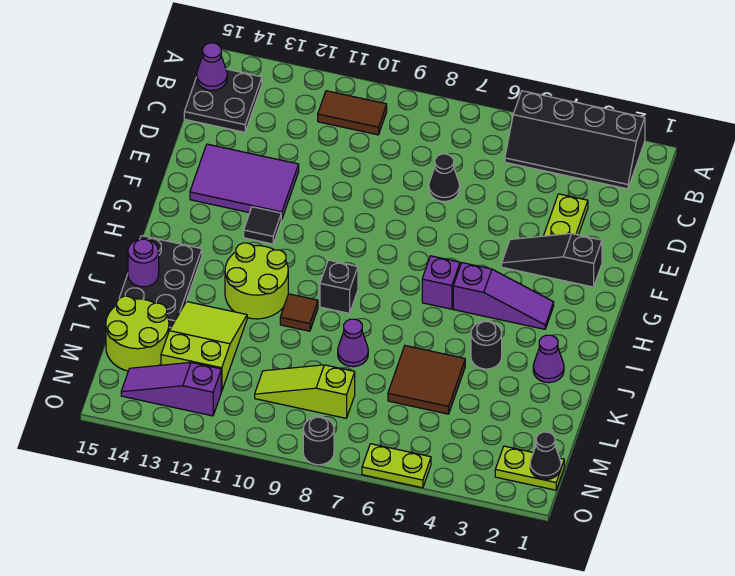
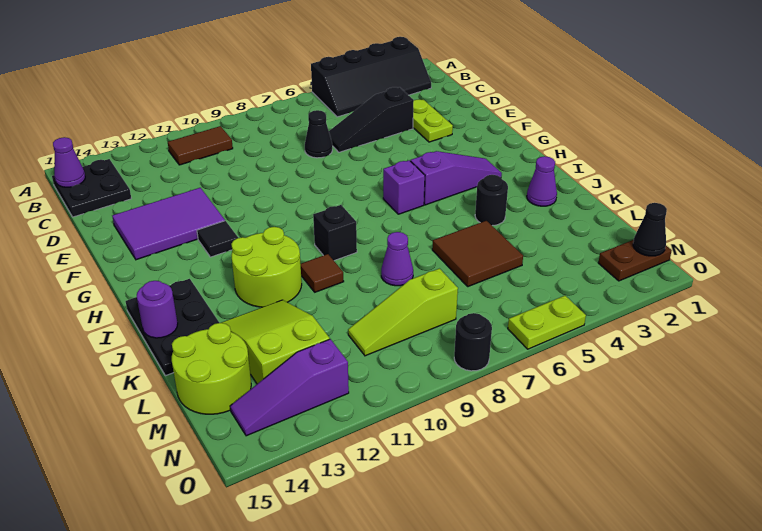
black 1x3 slope [502,234,602,287] -> black 1x3 slope moved to [329,87,414,152]
lime 1x2 plate [495,446,564,490] -> brown 1x2 plate [598,240,672,281]

